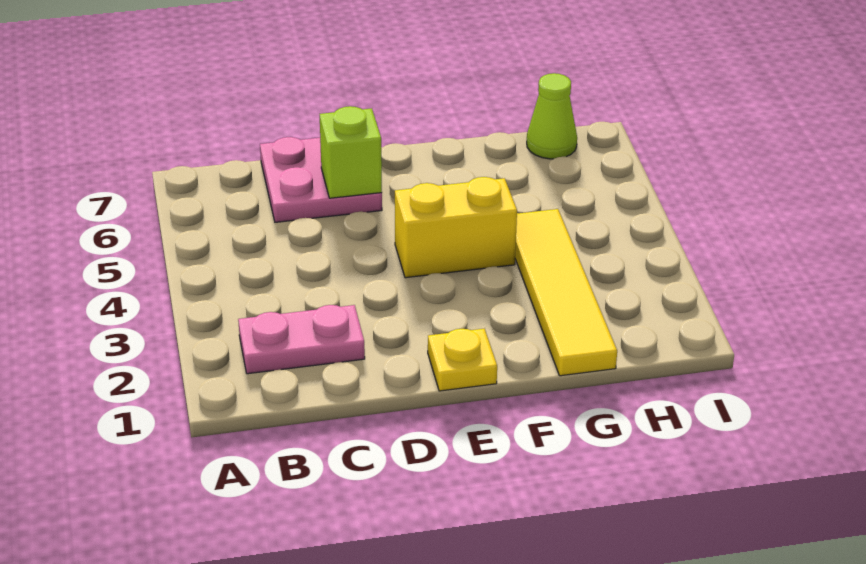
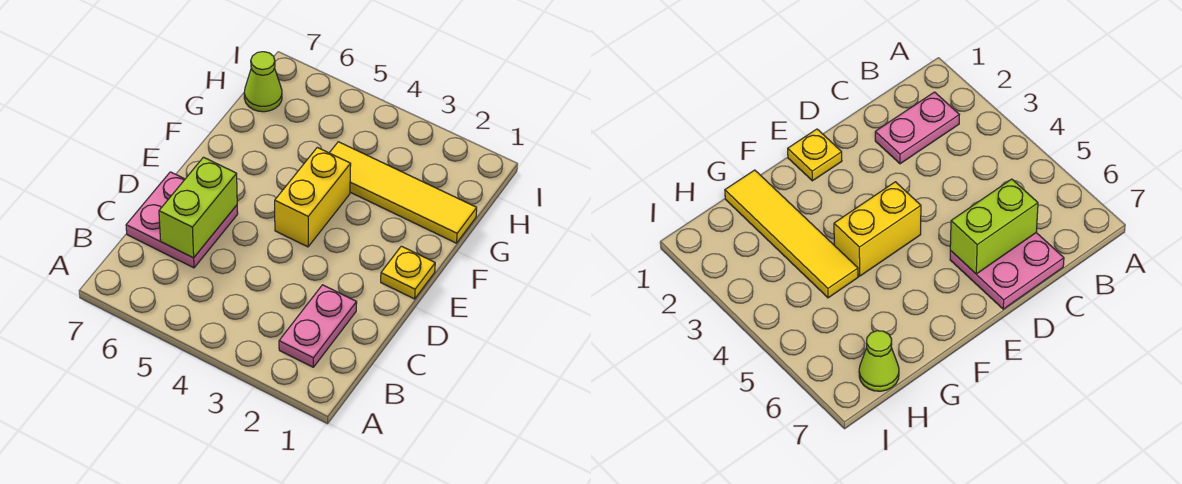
lime 1x1 brick [320,106,382,198] -> lime 1x2 brick [159,157,237,258]

